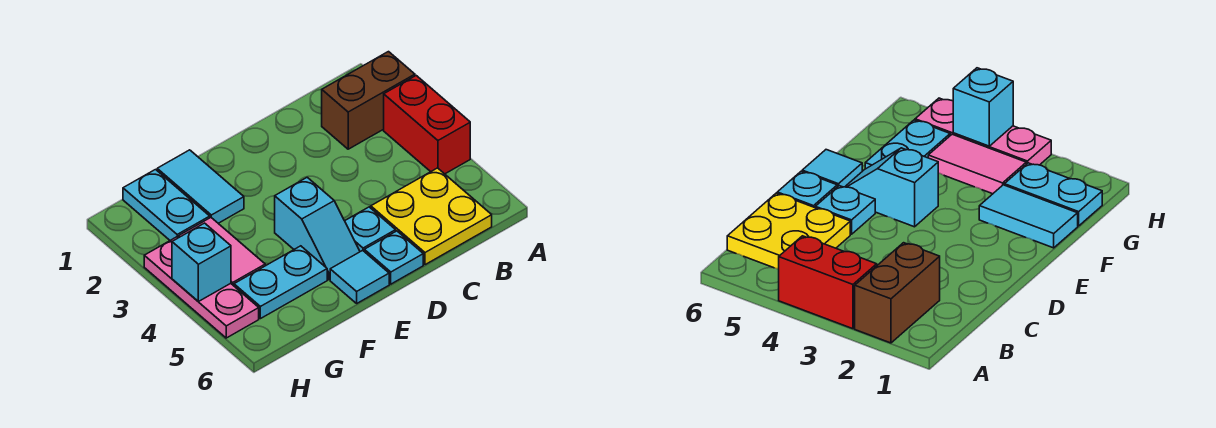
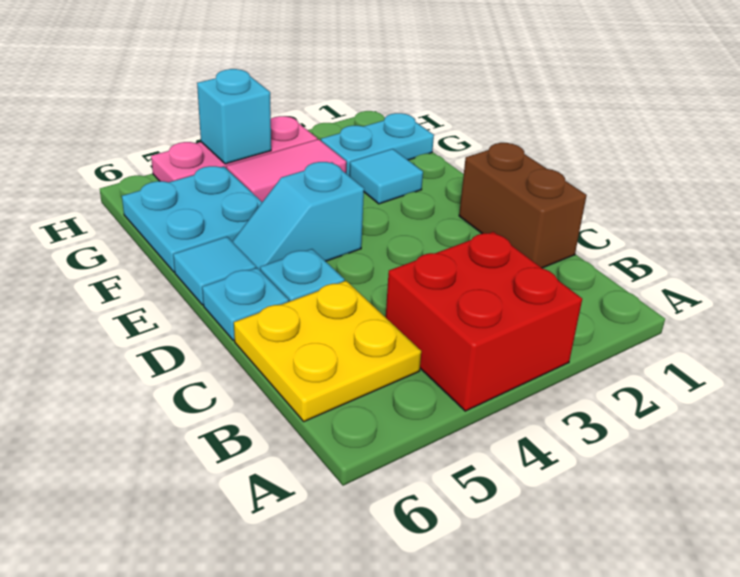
brown 1x2 brick [322,52,415,149] -> brown 1x2 brick moved to [459,143,587,268]
red 1x2 brick [384,76,470,174] -> red 2x2 brick [386,232,582,411]
cyan 1x2 tile [157,150,244,223] -> cyan 1x1 tile [350,149,423,204]
cyan 1x2 plate [234,246,327,319] -> cyan 2x2 plate [122,166,262,272]

